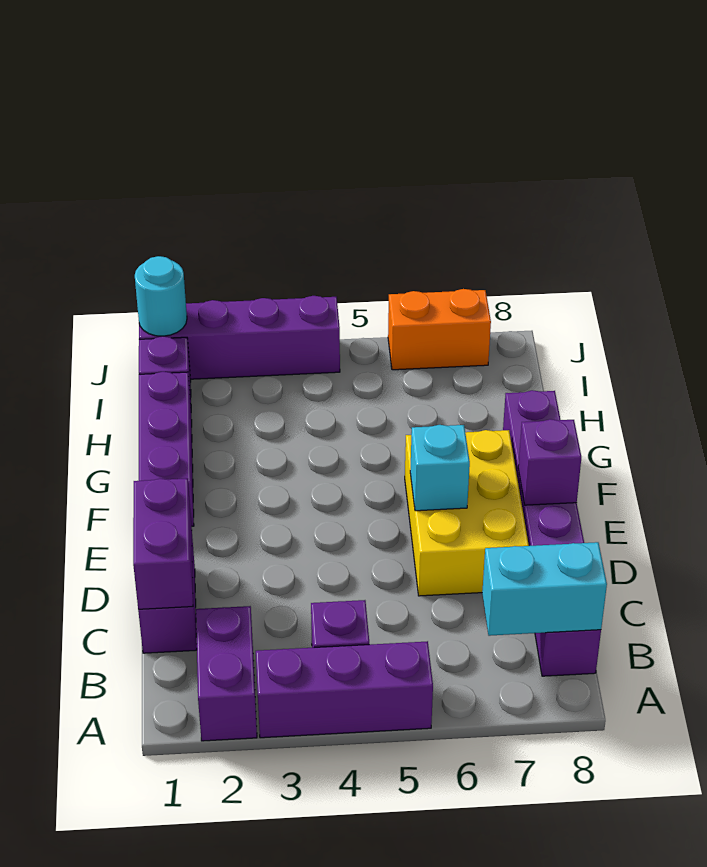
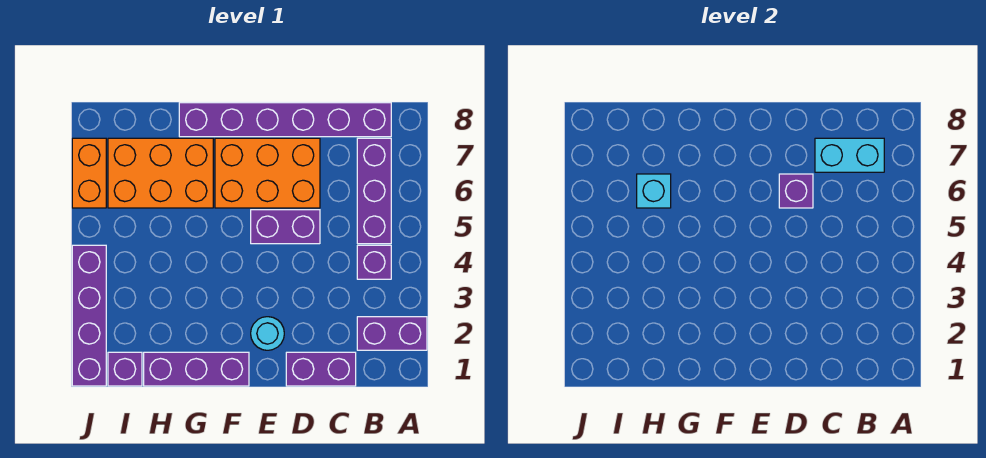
purple 1x3 brick [256,641,433,738] -> purple 1x3 brick moved to [357,138,391,244]
cyan 1x2 brick [482,542,607,636] -> cyan 1x2 brick turned to [815,138,884,172]
purple 1x2 brick [133,478,193,609] -> purple 1x2 brick moved to [251,210,320,244]
yellow 2x3 brick [405,430,529,596] -> orange 2x3 brick [215,138,320,208]
cyan 1x1 brick [410,425,470,511] -> cyan 1x1 brick moved to [637,174,671,208]
purple 1x1 brick [518,419,581,505] -> purple 1x1 brick moved to [779,174,813,208]
none -> orange 2x3 brick [108,138,213,208]
cyan 1x1 round brick [135,256,187,336] -> cyan 1x1 round brick moved to [251,317,284,350]

